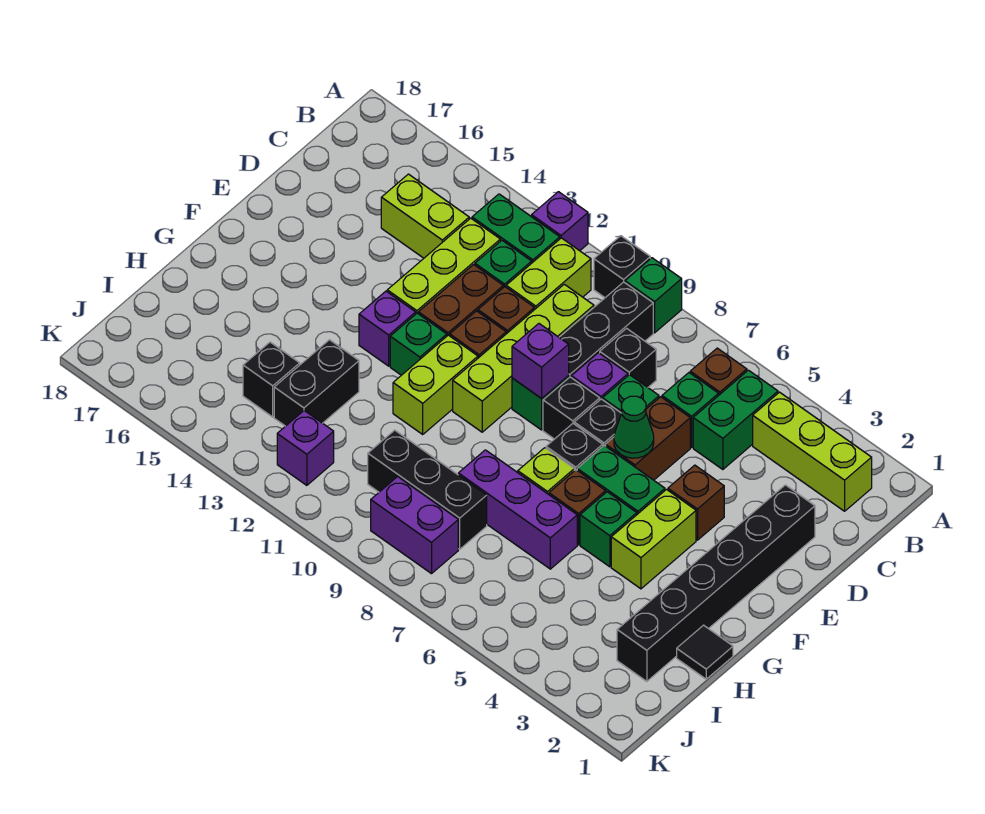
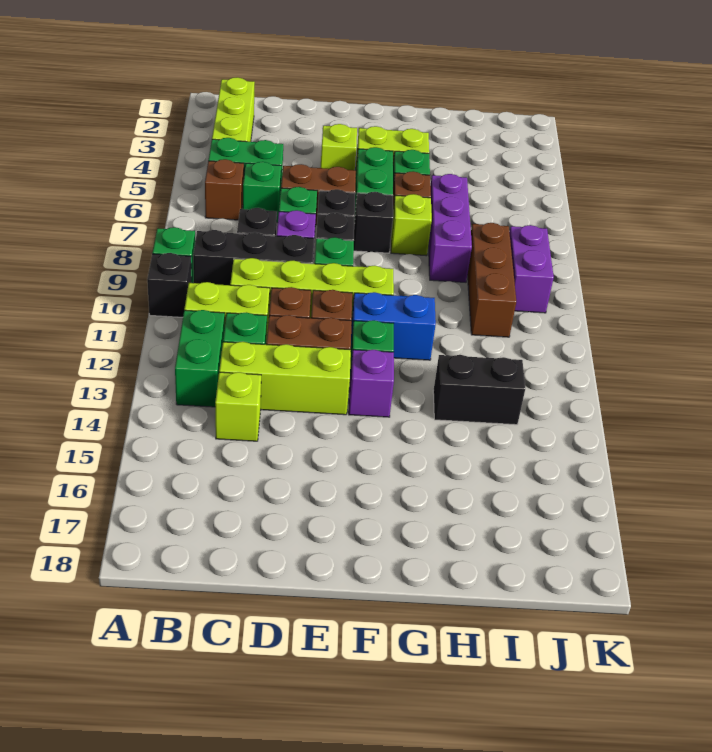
purple 1x1 brick [532,192,588,251] -> none
lime 1x2 brick [381,174,469,258] -> lime 1x1 brick [215,372,261,441]
black 1x6 brick [617,485,815,682] -> none
brown 1x1 brick [668,465,724,540] -> lime 1x1 brick [320,124,357,170]
green 1x1 cone [614,396,654,458] -> none
purple 1x1 brick [512,324,569,399] -> none
lime 1x2 brick [393,335,478,434] -> blue 1x2 brick [351,292,436,360]
black 1x1 tile [677,625,733,679] -> none
black 1x3 brick [368,430,487,549] -> brown 1x3 brick [467,223,516,337]
black 1x1 brick [243,342,300,417] -> none
purple 1x1 brick [277,411,334,485] -> none

